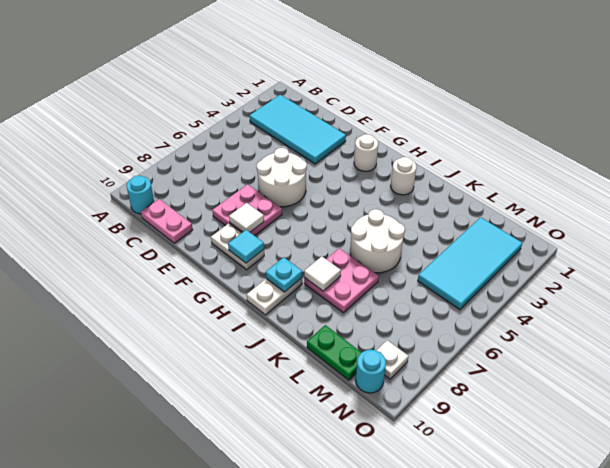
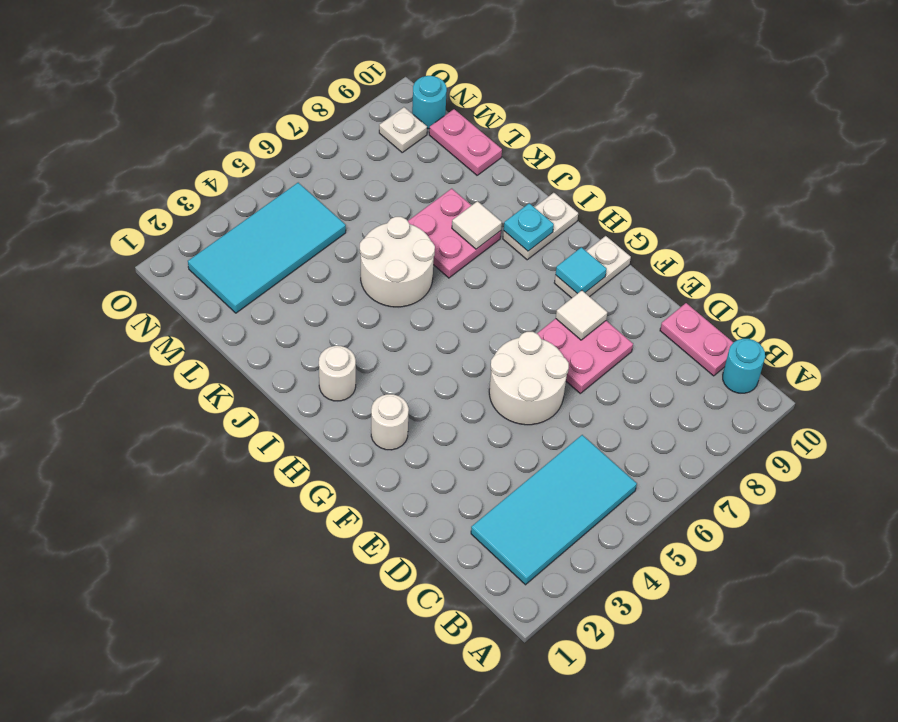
cyan 2x4 tile [249,95,346,164] -> cyan 2x4 tile turned to [471,435,637,585]
white 1x2 plate [211,223,264,270] -> white 1x2 plate turned to [554,236,631,298]
green 1x2 plate [307,325,362,380] -> pink 1x2 plate [429,109,502,175]

